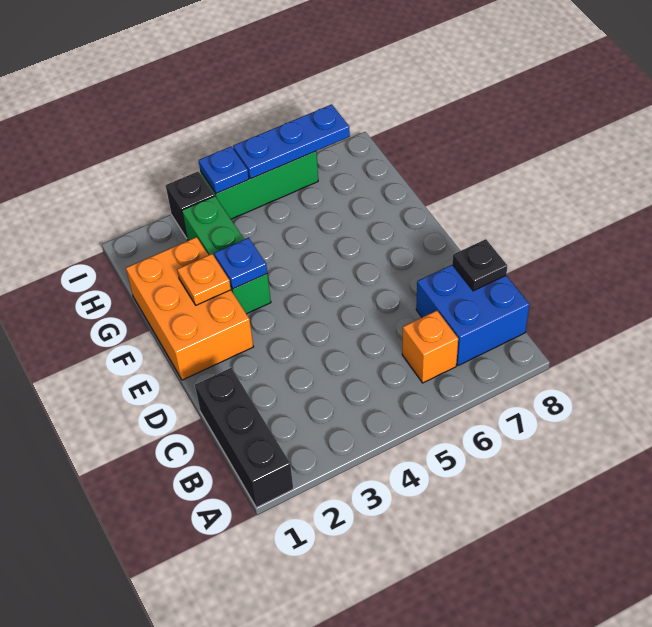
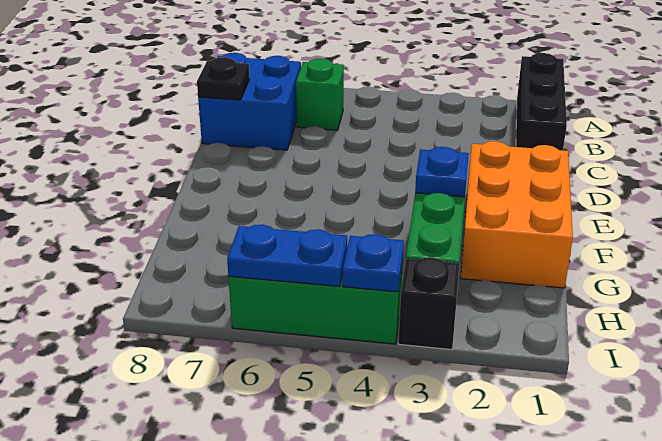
orange 1x1 brick [402,311,458,383] -> green 1x1 brick [296,59,344,130]
orange 1x1 plate [177,254,231,305] -> none
blue 1x3 plate [233,104,350,179] -> blue 1x2 plate [227,225,347,287]

